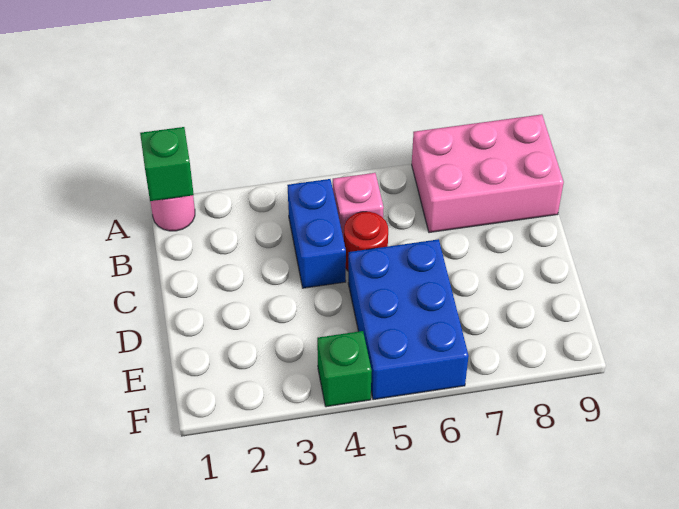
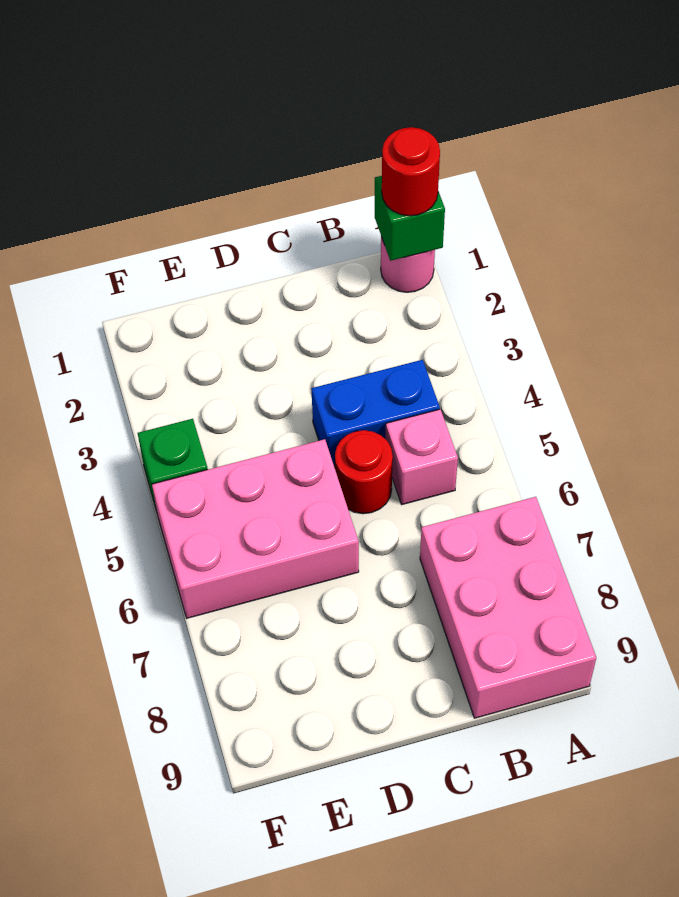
none -> red 1x1 round brick [382,127,440,216]
blue 2x3 brick [348,239,469,400] -> pink 2x3 brick [152,439,359,618]

